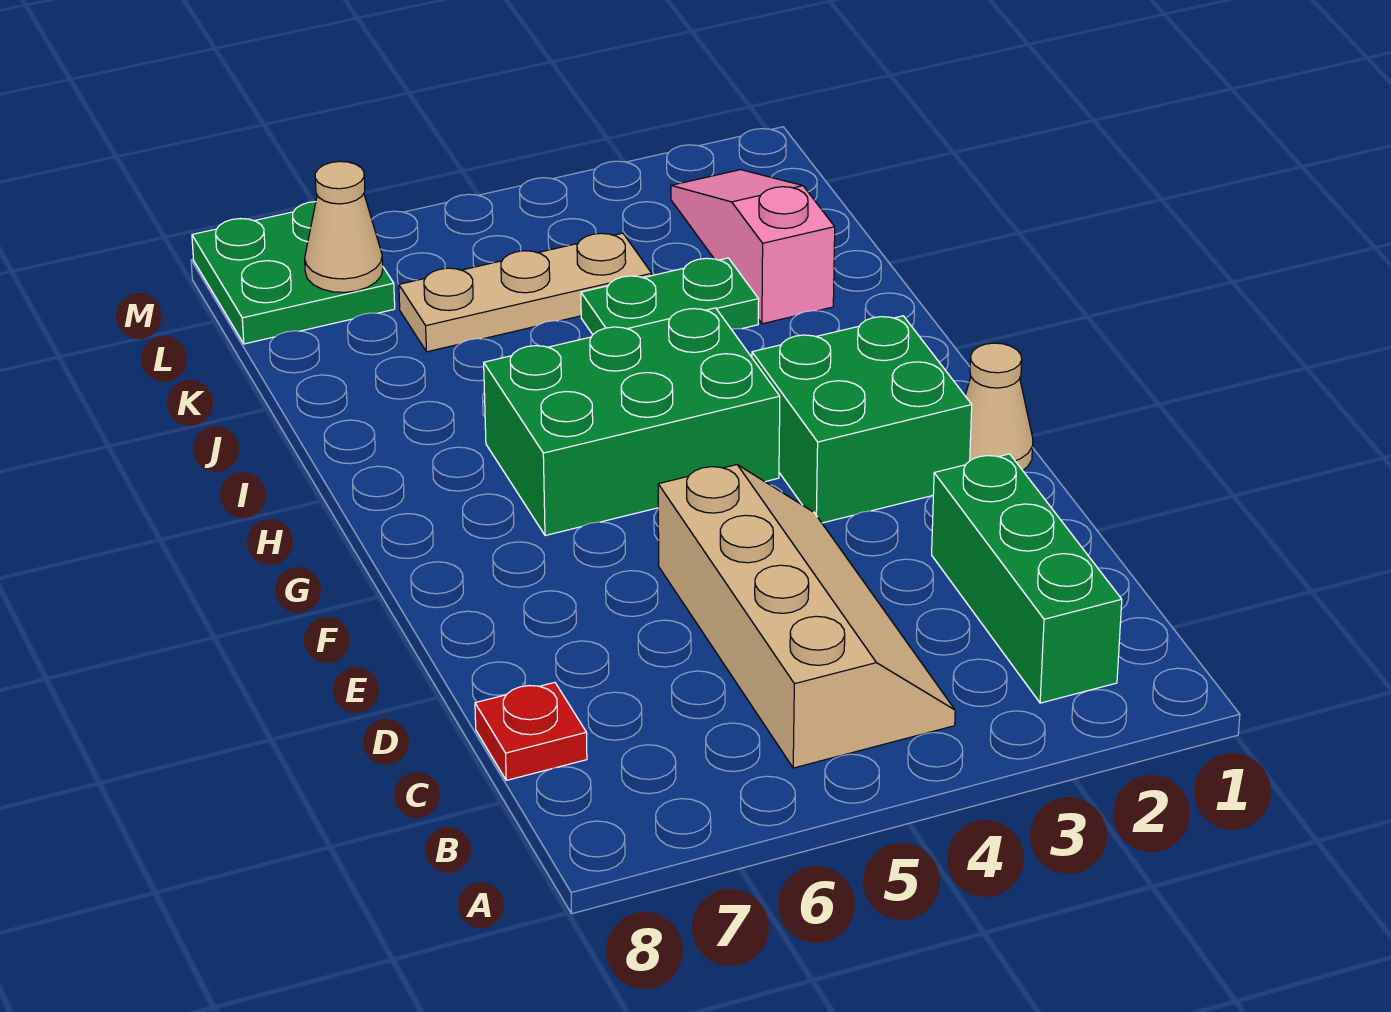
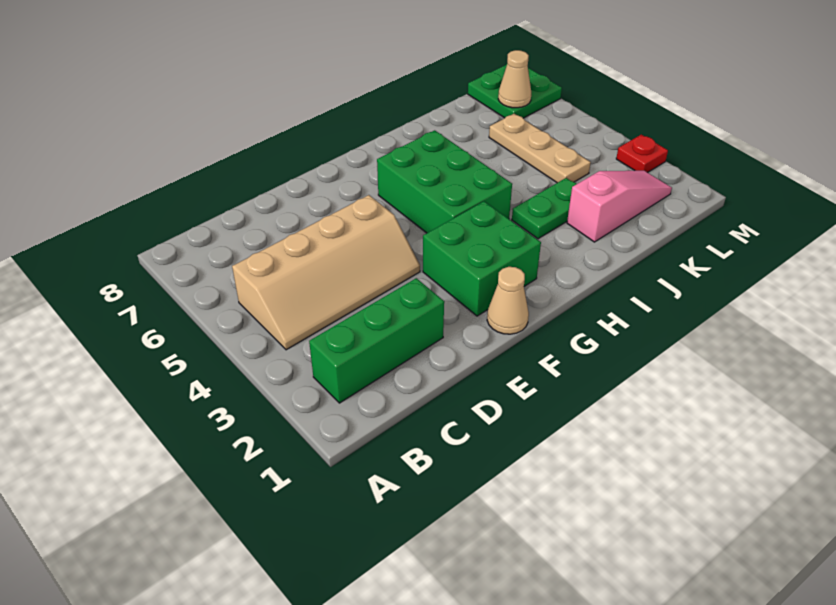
red 1x1 plate [475,683,587,780] -> red 1x1 plate moved to [616,134,668,173]
green 1x2 plate [581,258,759,334] -> green 1x2 plate turned to [512,178,576,239]

